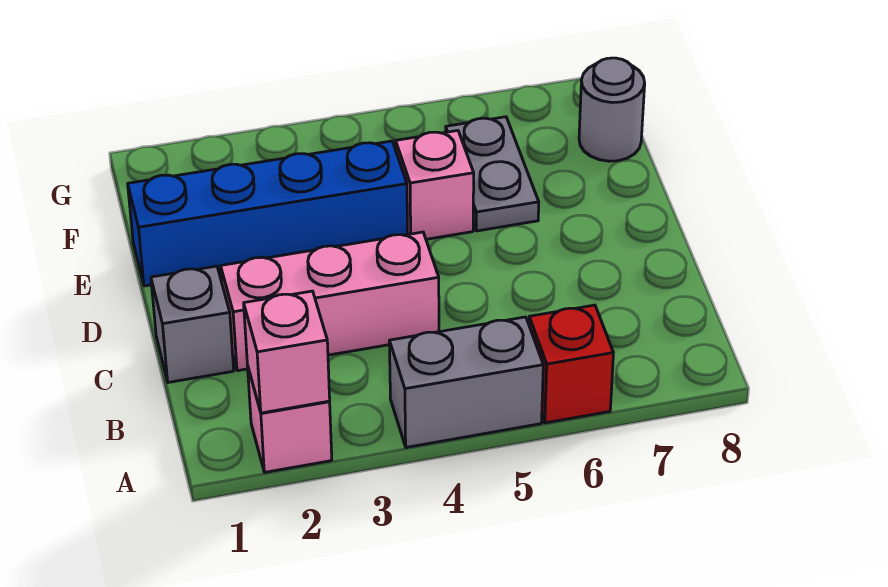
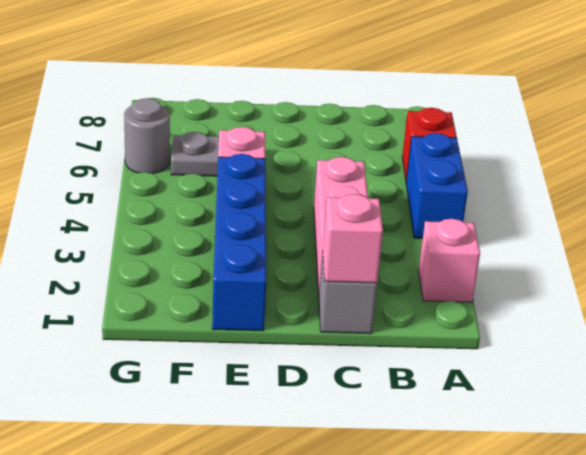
pink 1x1 brick [244,291,330,413] -> pink 1x1 brick moved to [323,194,383,283]
grey 1x2 brick [389,317,543,447] -> blue 1x2 brick [406,133,468,238]
grey 1x1 round brick [579,58,645,161] -> grey 1x1 round brick moved to [124,98,170,174]

